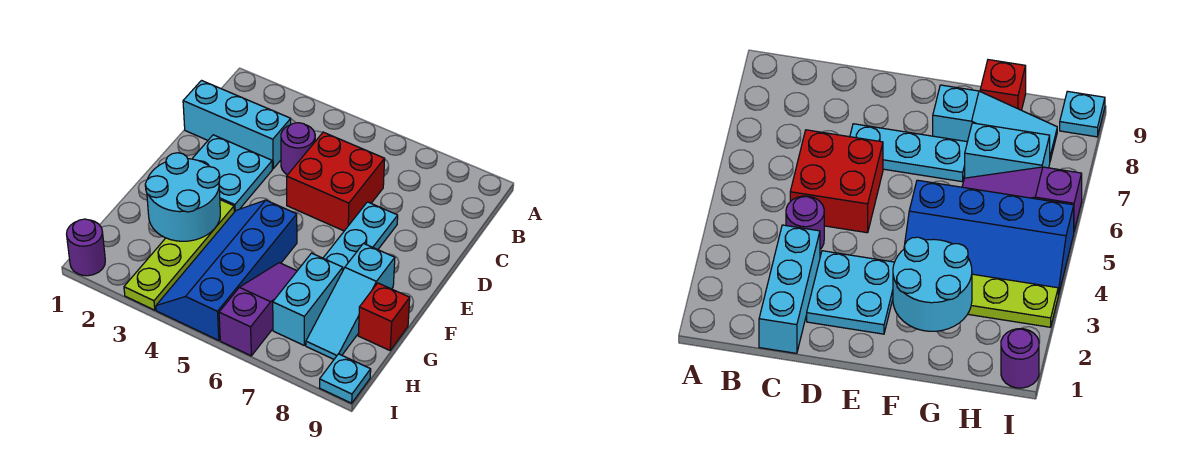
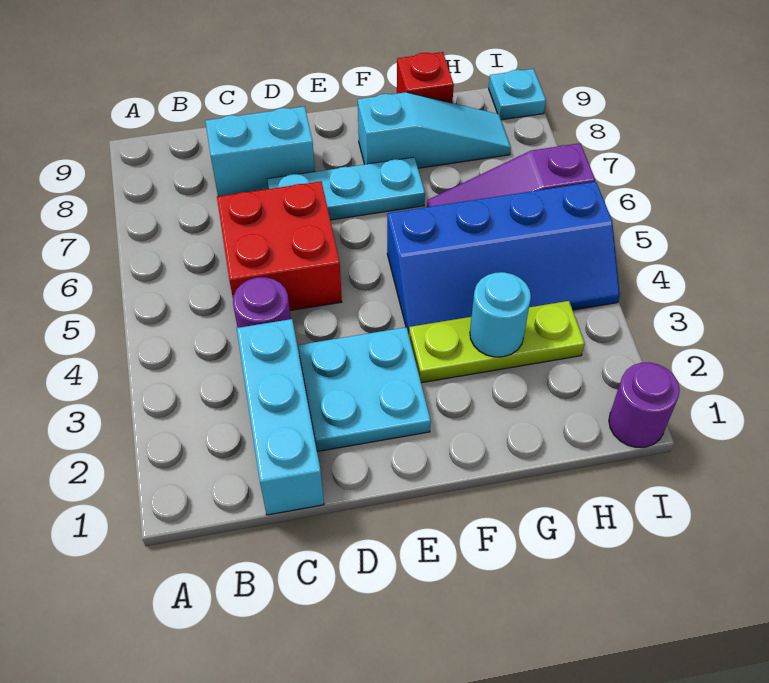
cyan 2x2 round brick [145,153,220,241] -> cyan 1x1 round brick [470,272,531,357]
lime 1x4 plate [124,200,234,310] -> lime 1x3 plate [409,301,585,383]
cyan 1x2 brick [273,253,343,345] -> cyan 1x2 brick moved to [205,106,315,196]

